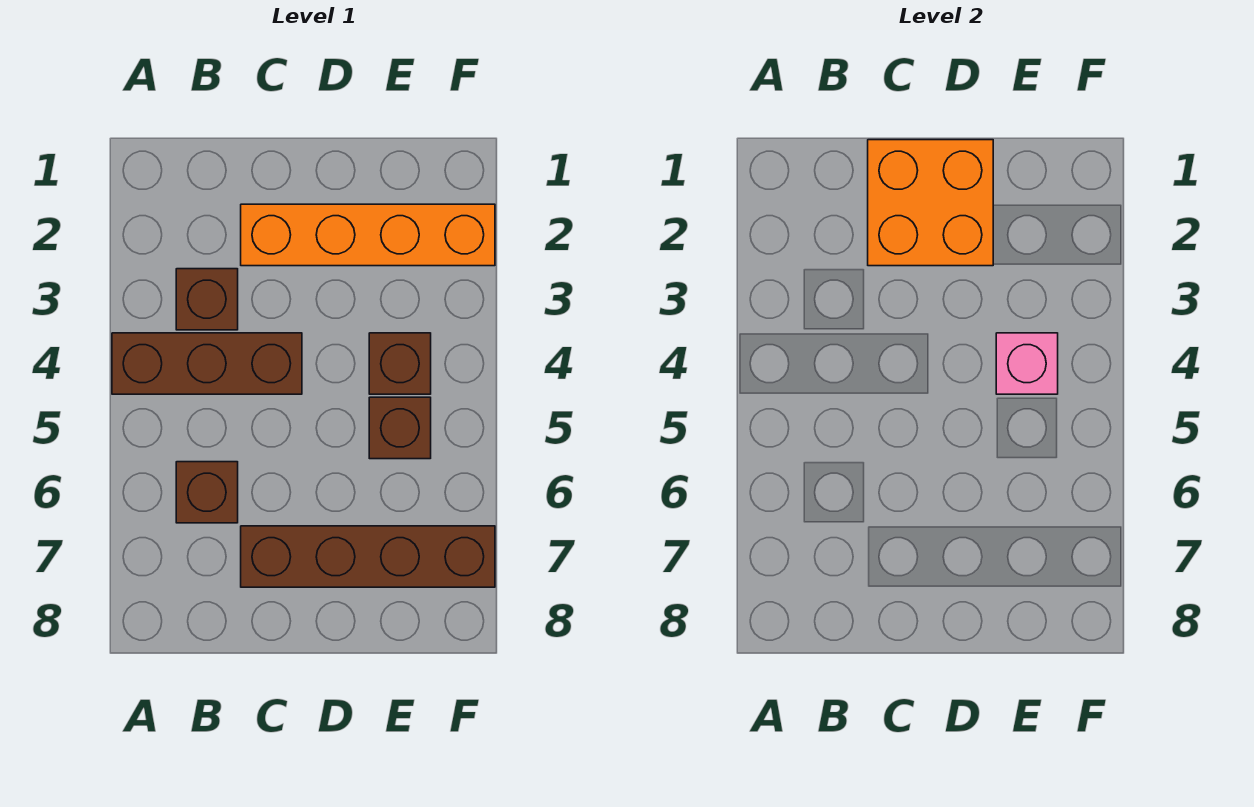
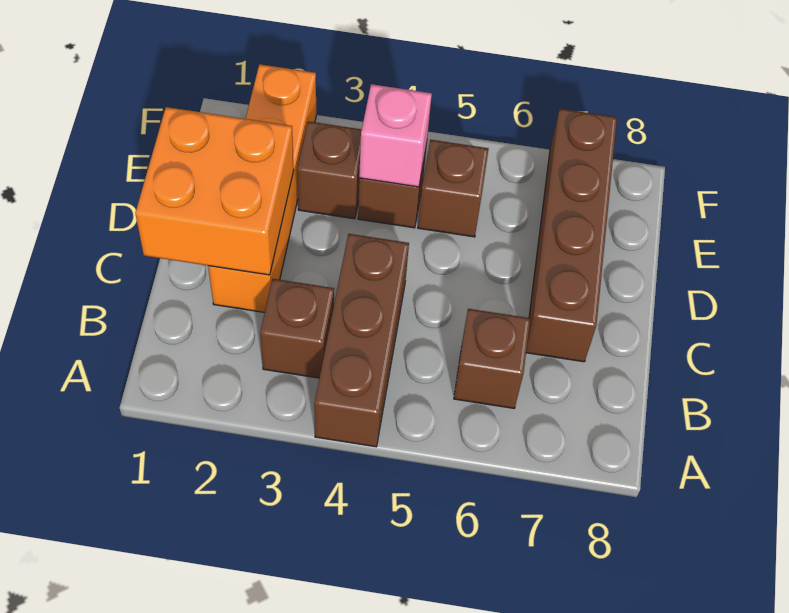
none -> brown 1x1 brick [297,121,362,219]

